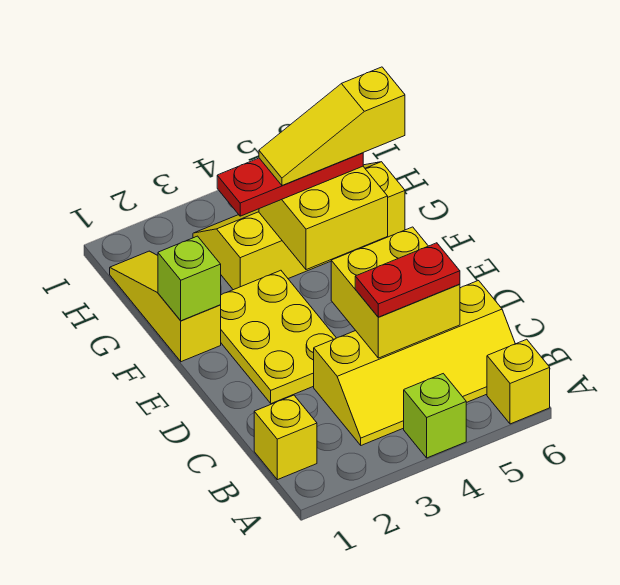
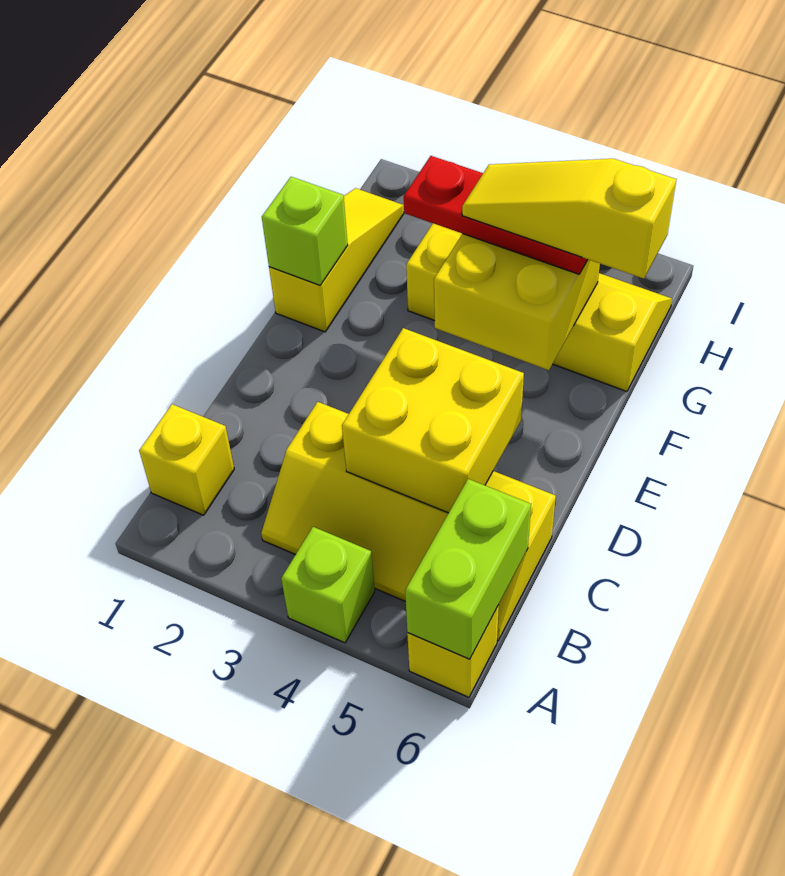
none -> lime 1x2 brick [405,479,531,659]
red 1x2 plate [355,243,460,317] -> none
yellow 2x3 plate [221,270,336,404] -> none

